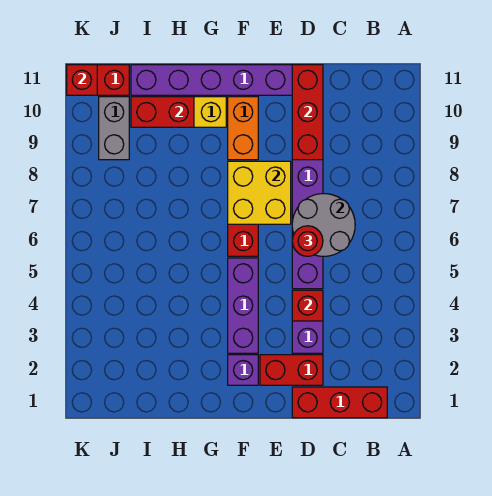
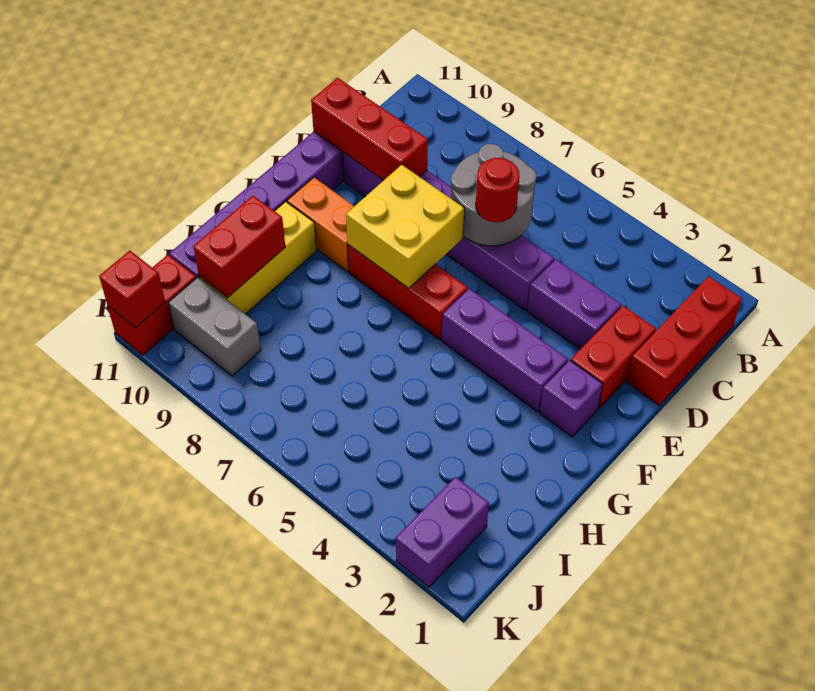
red 1x1 brick [292,290,323,321] -> none
none -> purple 1x2 brick [396,477,489,587]

